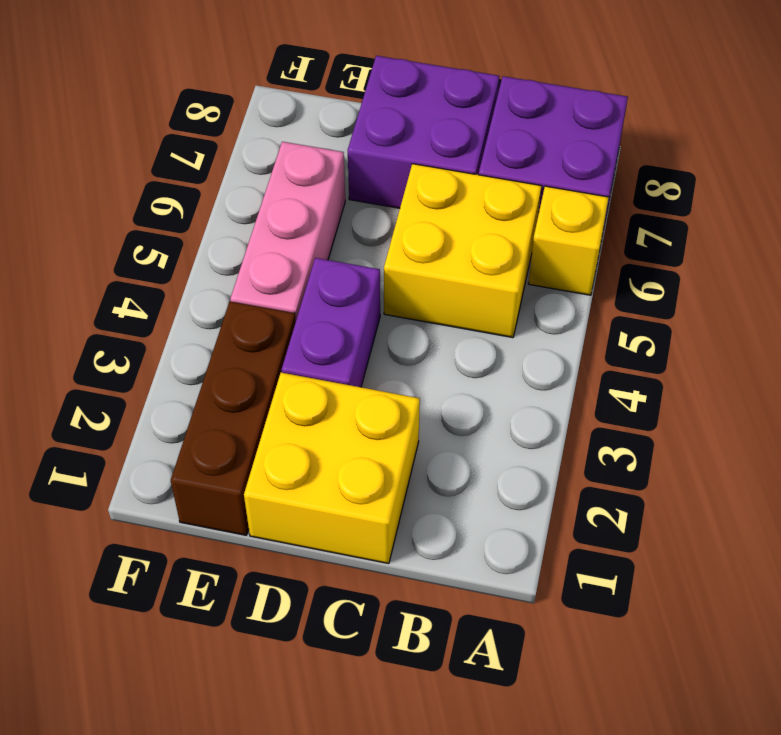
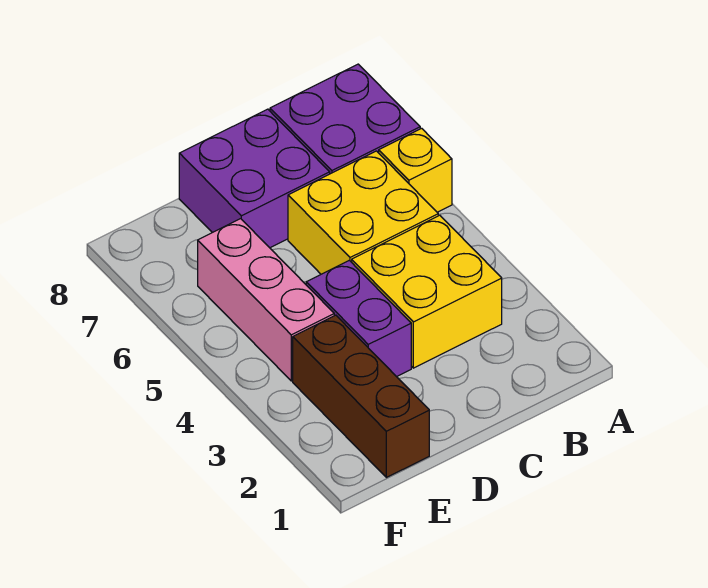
yellow 2x2 brick [244,372,420,564] -> yellow 2x2 brick moved to [352,215,502,368]

